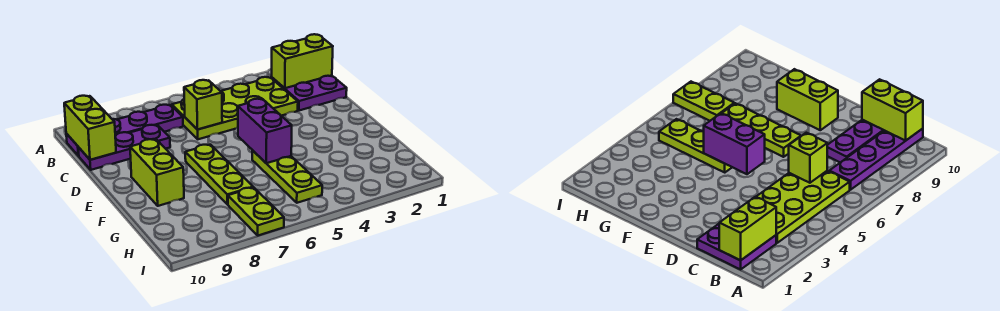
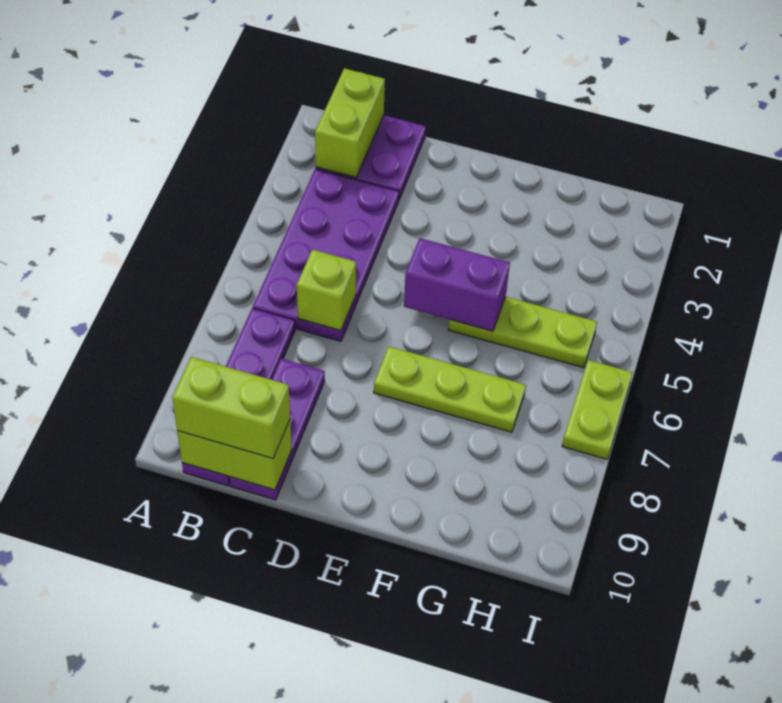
lime 2x4 plate [172,77,298,139] -> purple 2x4 plate [253,169,399,341]
lime 1x2 brick [130,139,184,206] -> lime 1x2 brick moved to [172,357,290,459]
lime 1x2 plate [228,187,284,235] -> lime 1x2 plate turned to [562,360,633,459]

